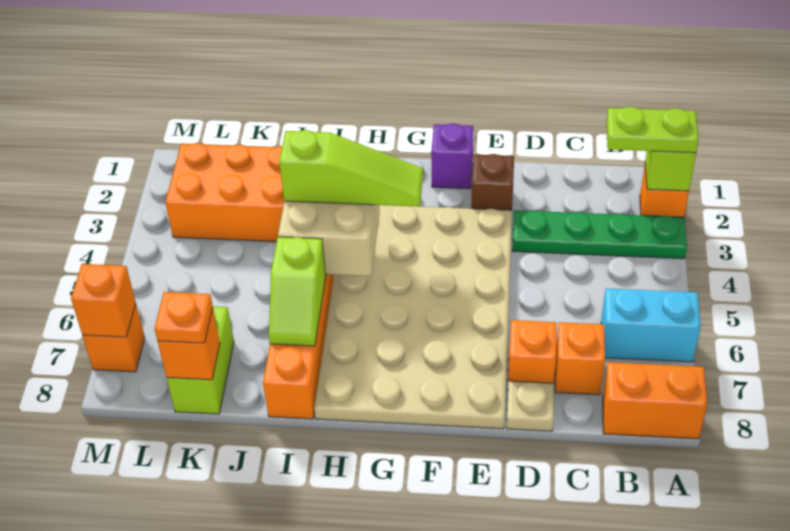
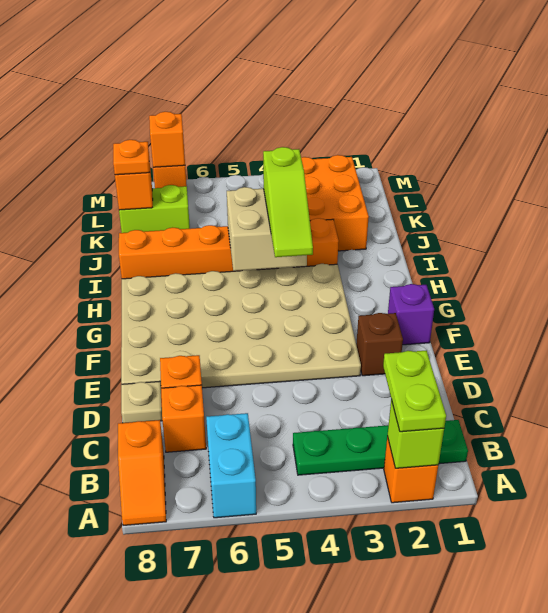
green 1x4 plate [512,210,687,259] -> green 1x4 plate turned to [293,420,468,475]
orange 1x2 brick [603,362,707,439] -> orange 1x2 slope [118,420,166,525]
lime 1x2 slope [269,237,326,346] -> none

